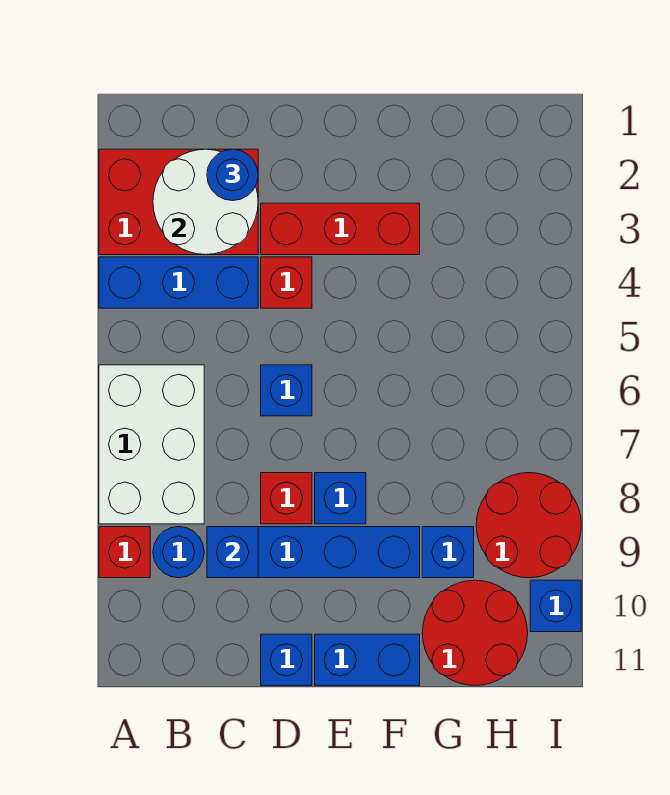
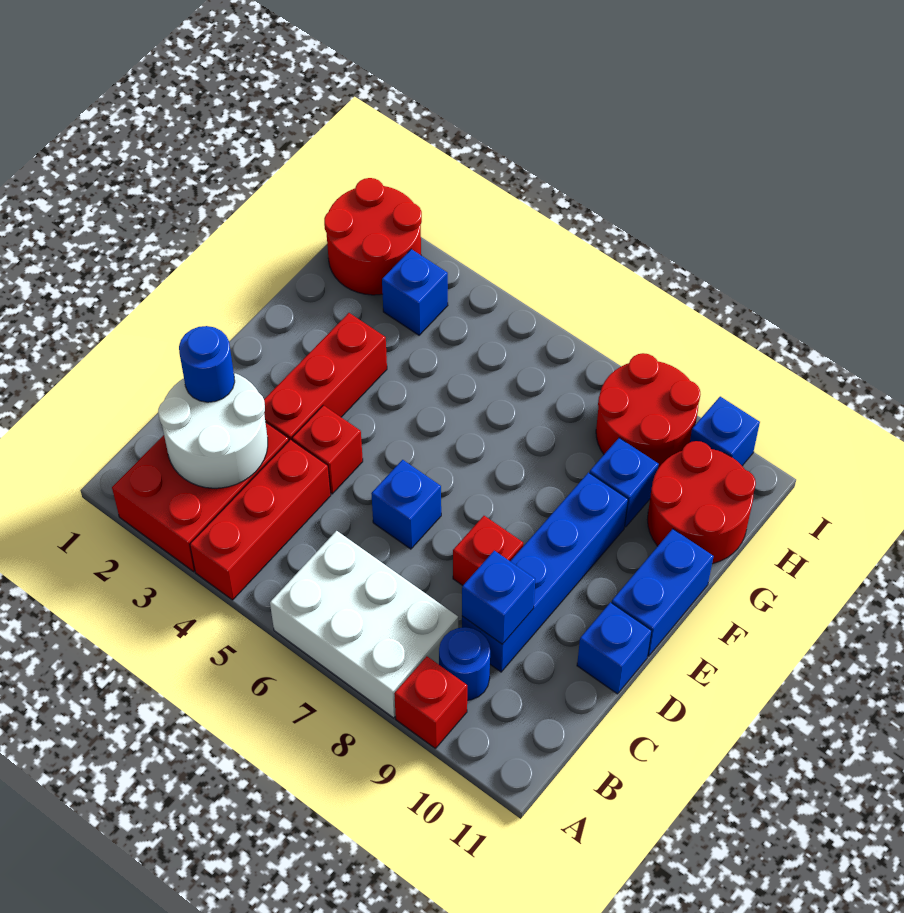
blue 1x3 brick [99,257,258,308] -> red 1x3 brick [190,439,331,600]
blue 1x1 brick [315,473,366,524] -> blue 1x1 brick moved to [382,249,448,335]
none -> red 2x2 round brick [324,178,422,295]

